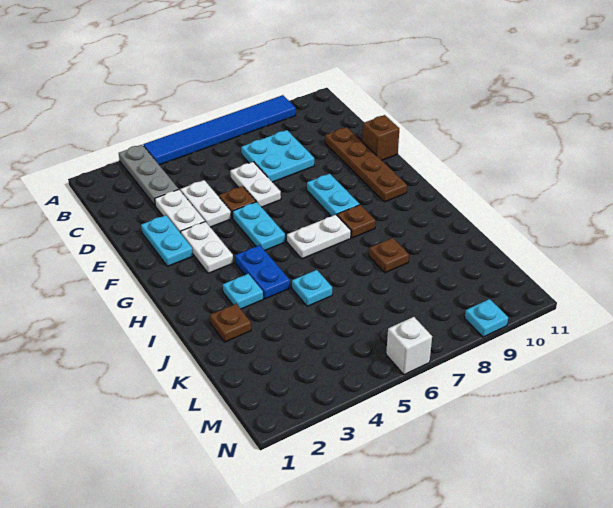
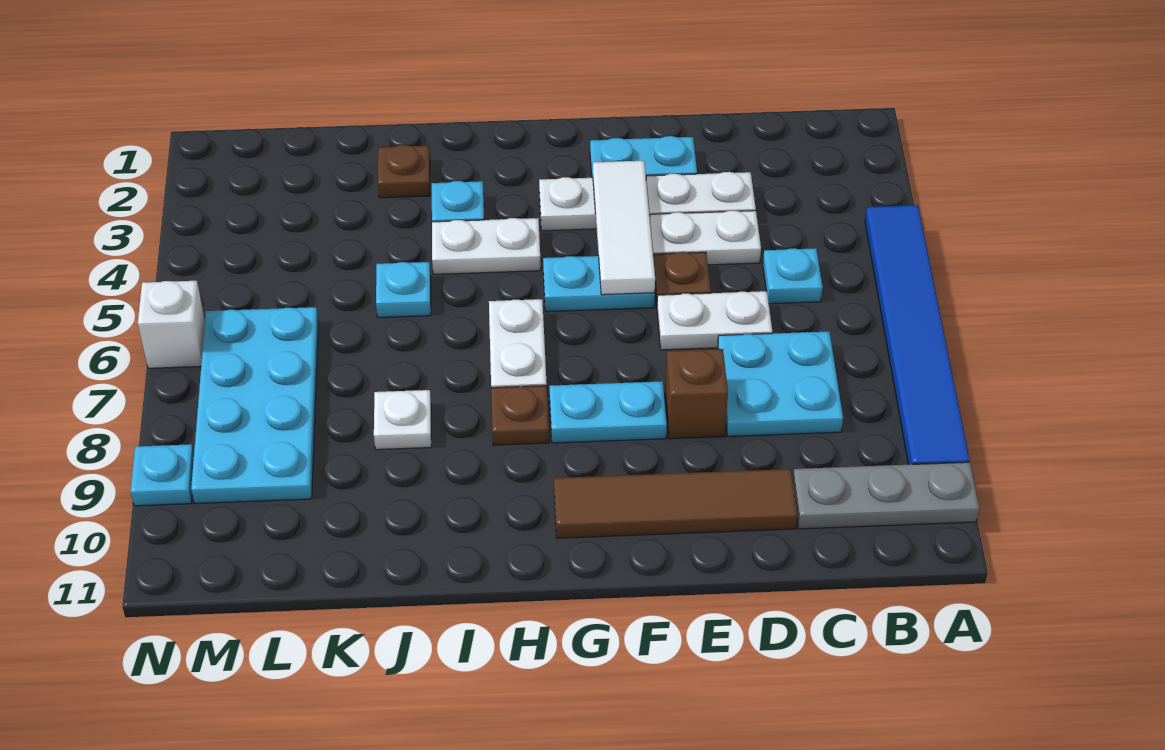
grey 1x3 plate [119,145,179,205] -> grey 1x3 plate moved to [793,462,979,529]
none -> cyan 1x1 plate [763,248,823,304]
brown 1x4 plate [325,127,407,202] -> brown 1x4 tile [554,469,797,538]
brown 1x1 brick [362,115,399,160] -> brown 1x1 brick moved to [665,349,728,439]
none -> white 1x3 tile [593,161,655,295]
blue 1x2 plate [235,245,290,299] -> white 1x2 plate [432,218,541,274]
brown 1x1 plate [369,238,409,273] -> white 1x1 plate [374,390,431,450]
none -> cyan 2x4 plate [191,307,318,503]

